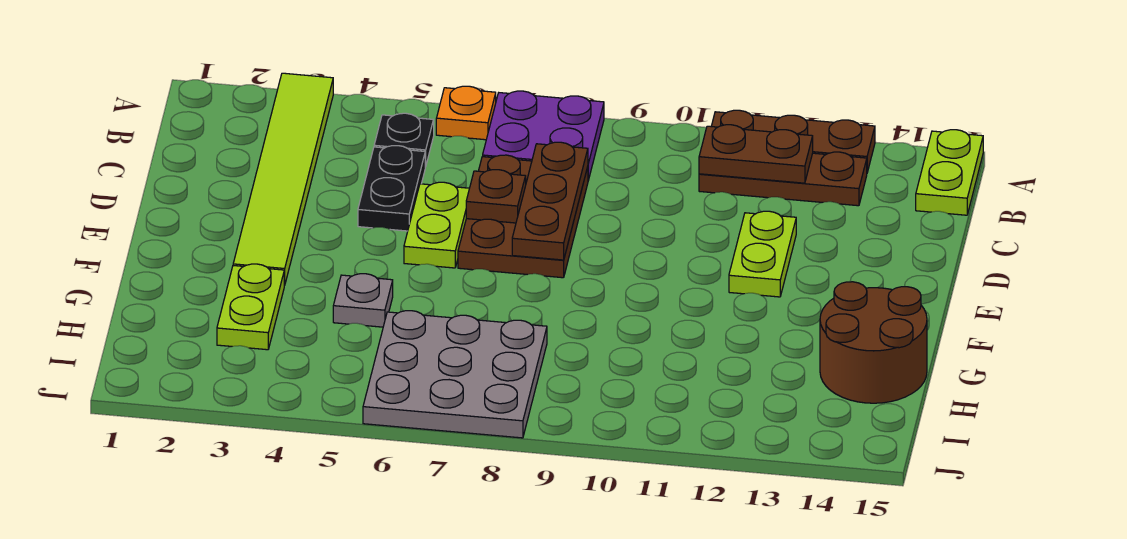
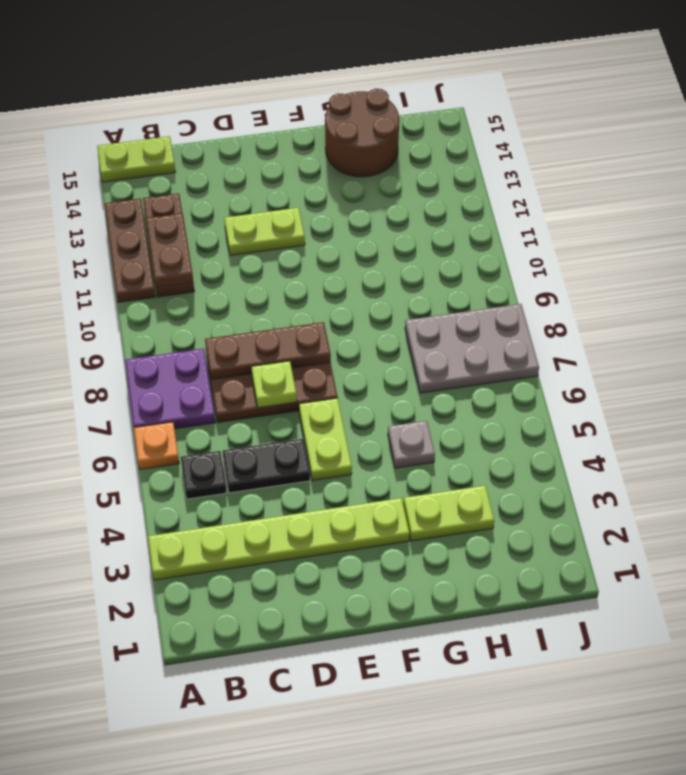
lime 1x6 tile [233,73,333,285] -> lime 1x6 plate [148,498,410,580]
lime 1x2 plate [404,182,469,268] -> lime 1x2 plate turned to [299,398,352,480]
brown 1x1 plate [466,170,526,223] -> lime 1x1 plate [251,361,297,408]
grey 3x3 plate [363,311,547,438] -> grey 2x3 plate [405,304,539,393]

